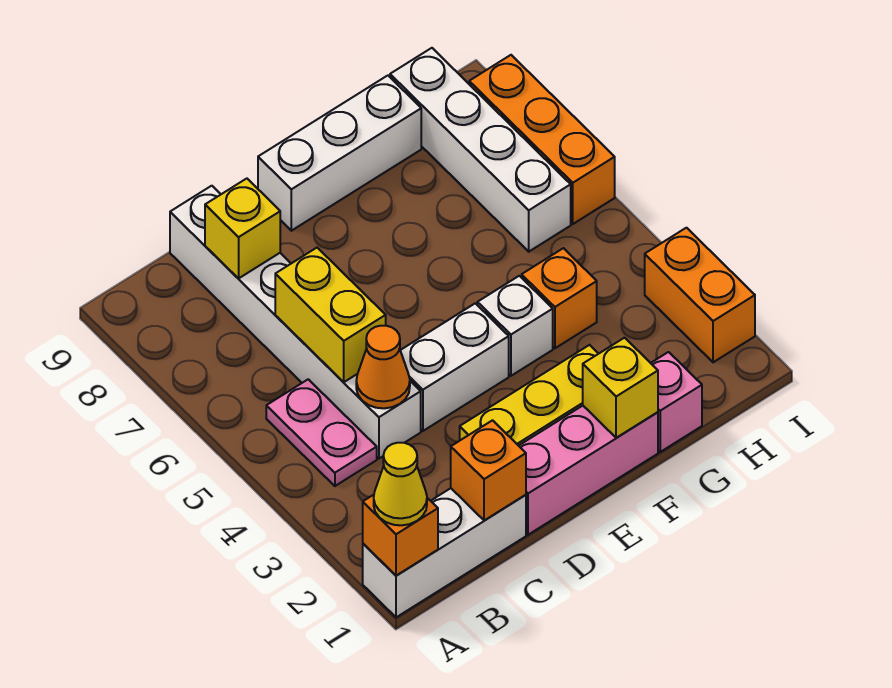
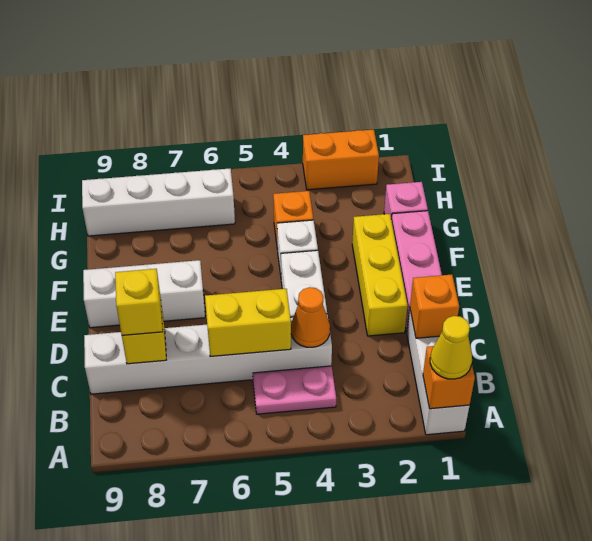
white 1x3 brick [258,76,421,231] -> white 1x3 brick turned to [83,260,205,328]
yellow 1x1 brick [583,338,658,438] -> yellow 1x1 brick moved to [115,269,163,335]
orange 1x3 brick [469,55,615,224] -> none

